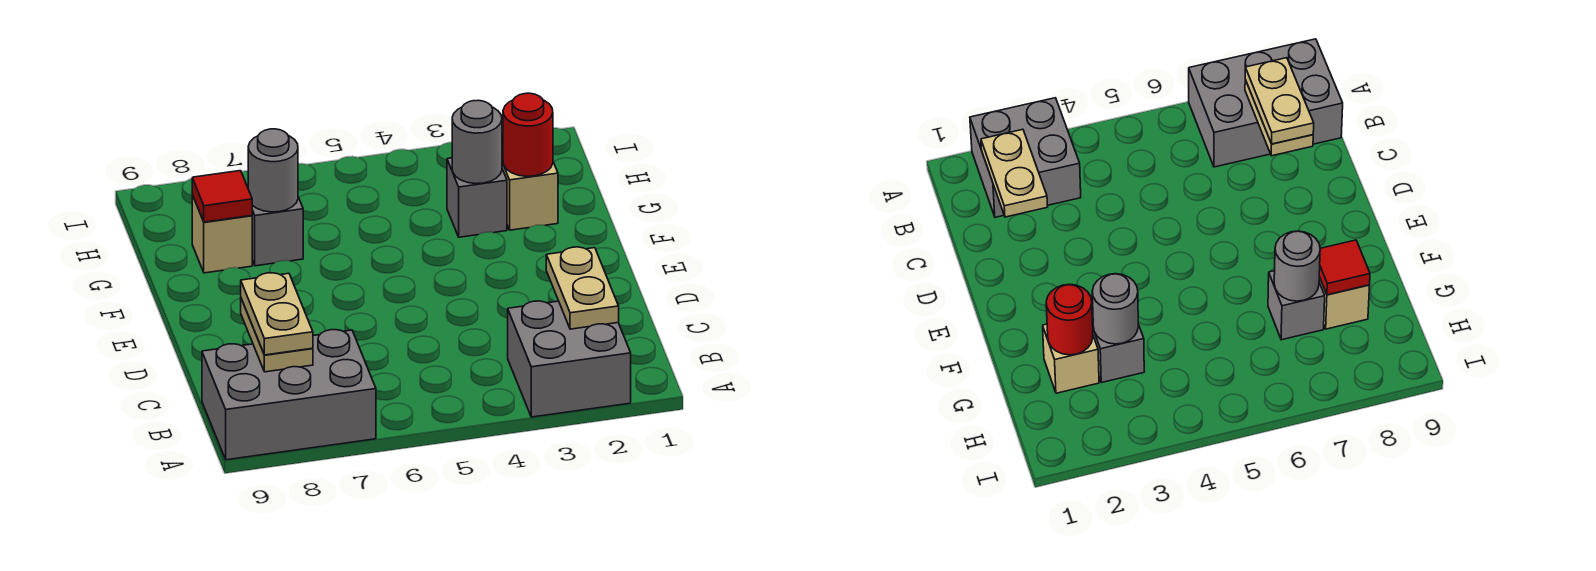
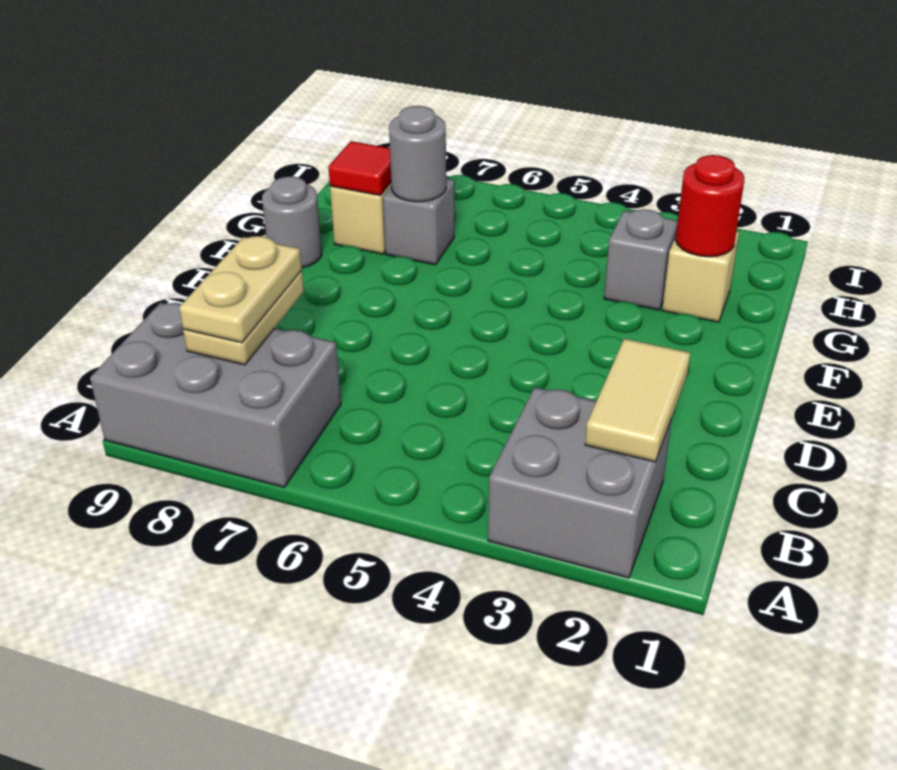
tan 1x2 plate [546,247,619,329] -> tan 1x2 tile [585,339,690,462]
grey 1x1 round brick [452,100,502,184] -> grey 1x1 round brick moved to [262,176,322,268]

